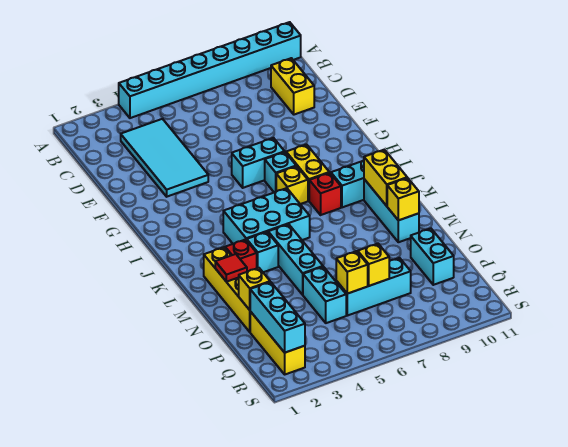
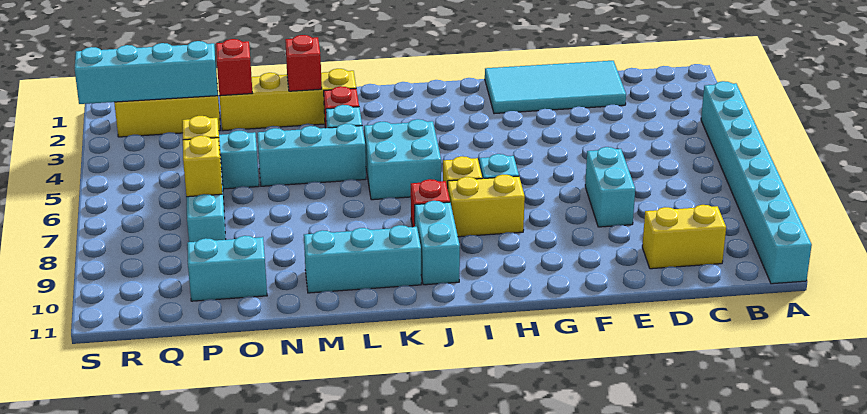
cyan 2x4 tile [121,119,208,197] -> cyan 2x4 tile moved to [485,61,626,114]
cyan 1x2 brick [232,138,285,188] -> cyan 1x2 brick moved to [585,147,635,227]
cyan 2x3 brick [223,188,310,244] -> cyan 2x2 brick [364,119,441,200]
yellow 1x2 brick [364,150,407,206] -> none
red 1x1 tile [215,254,247,282] -> red 1x1 brick [285,35,322,91]
yellow 1x1 brick [387,178,419,220] -> none
yellow 1x1 brick [239,268,270,310] -> red 1x1 brick [216,39,252,96]
cyan 1x3 brick [250,282,305,353] -> cyan 1x4 brick [75,41,218,104]

